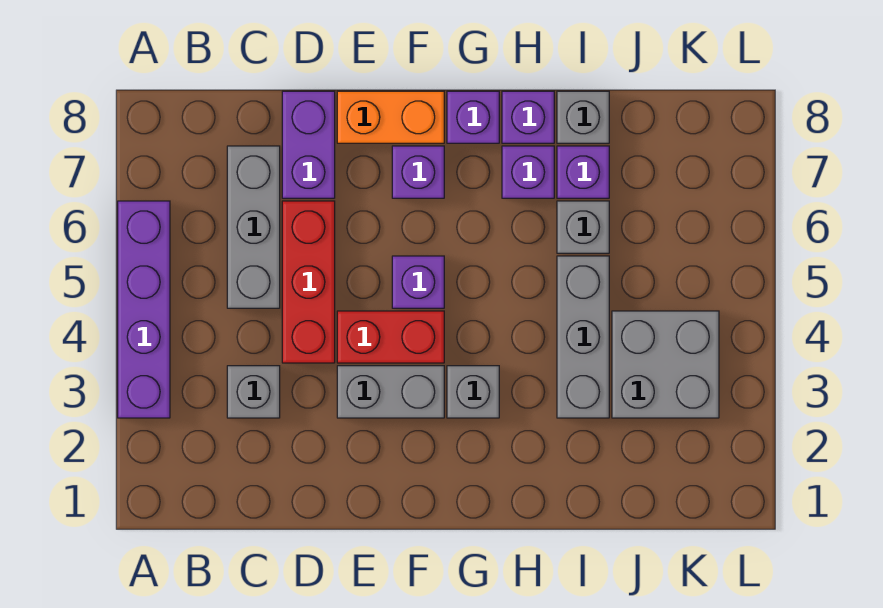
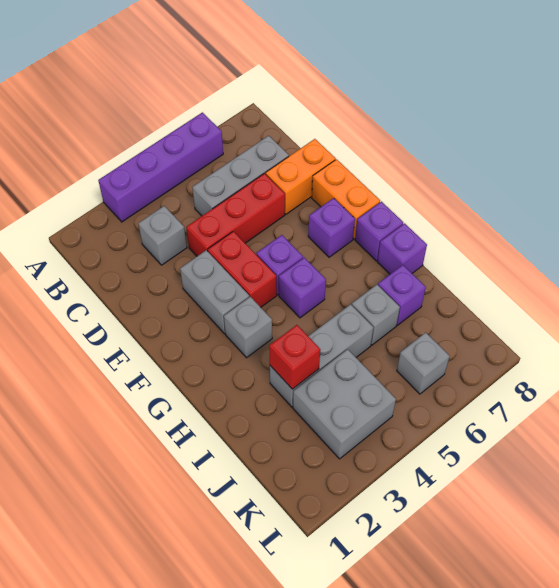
purple 1x2 brick [282,91,335,198] -> orange 1x2 brick [266,139,336,214]
purple 1x1 brick [502,146,554,198] -> purple 1x1 brick moved to [279,258,326,318]
none -> red 1x1 brick [269,325,320,389]
grey 1x1 brick [557,91,609,143] -> grey 1x1 brick moved to [397,332,450,394]

